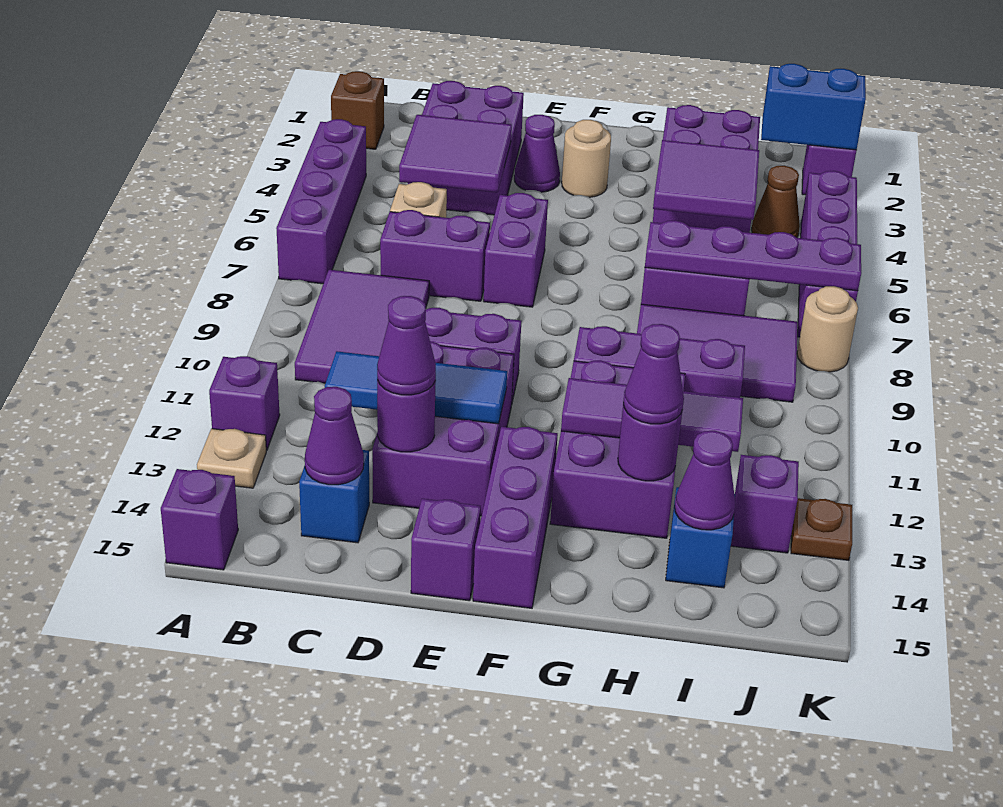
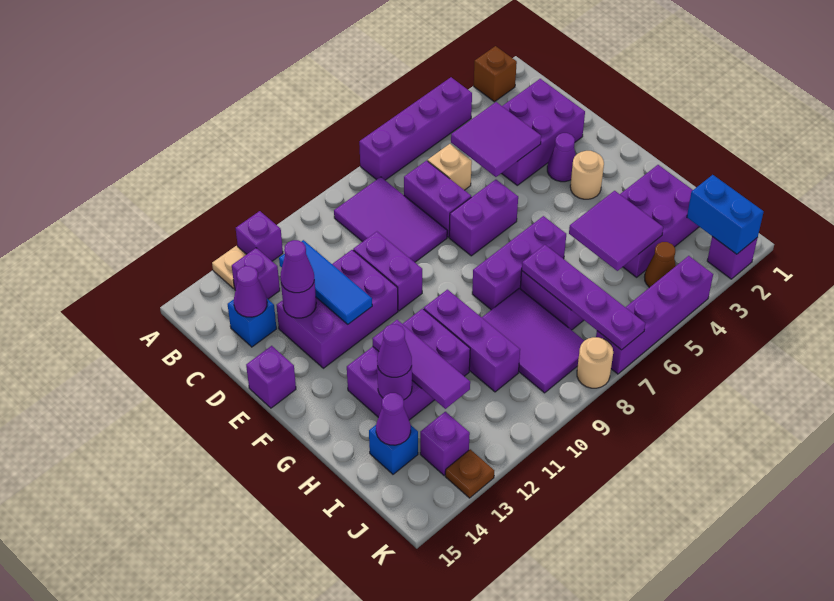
purple 1x1 brick [161,469,238,570] -> purple 1x1 brick moved to [232,248,280,299]
purple 2x3 tile [295,270,429,383] -> purple 2x3 tile turned to [334,177,447,262]
purple 1x3 brick [473,427,558,608] -> purple 1x3 brick moved to [472,216,566,310]

